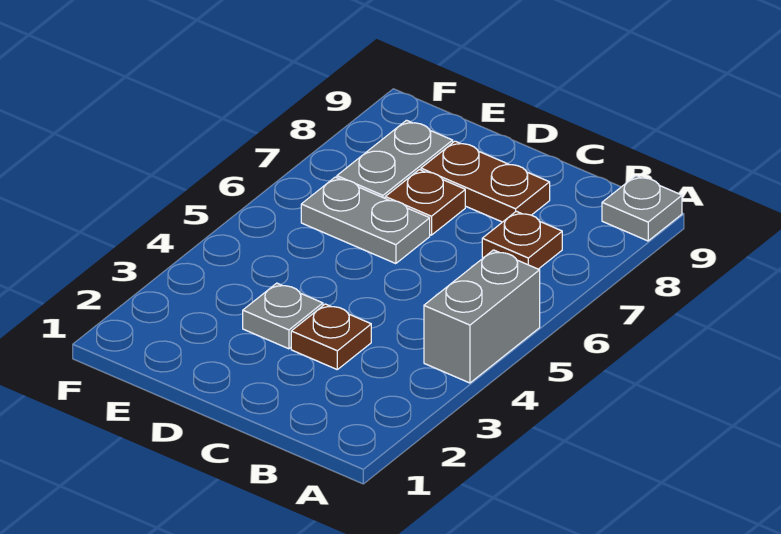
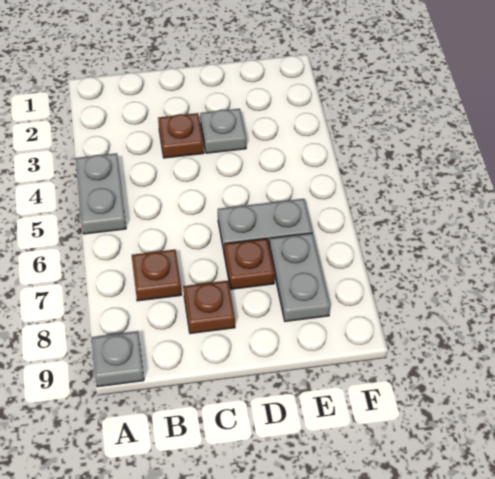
grey 1x2 brick [424,250,540,383] -> grey 1x2 plate [76,153,126,234]
brown 1x2 plate [421,141,550,222] -> brown 1x1 plate [183,281,235,333]

